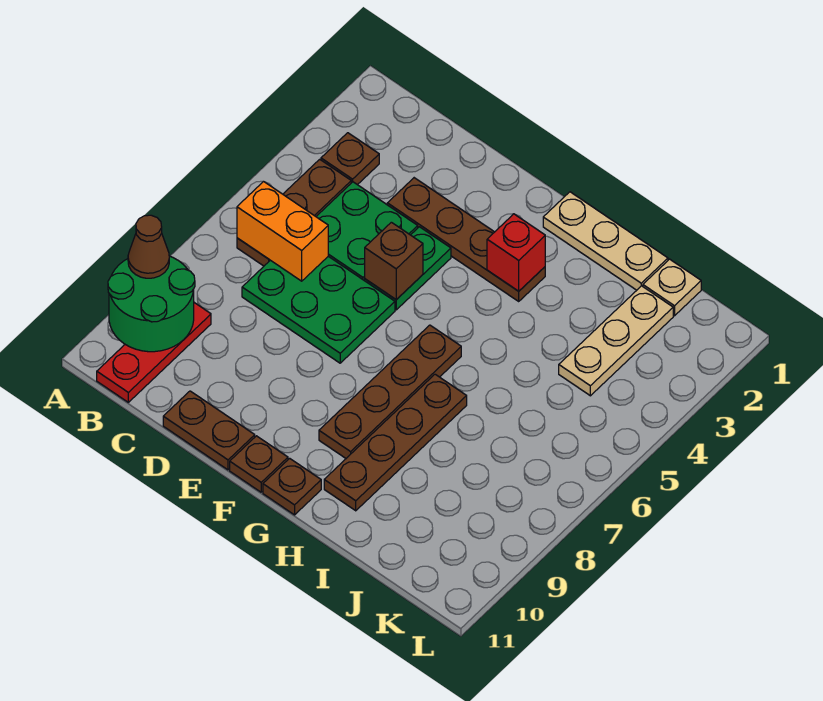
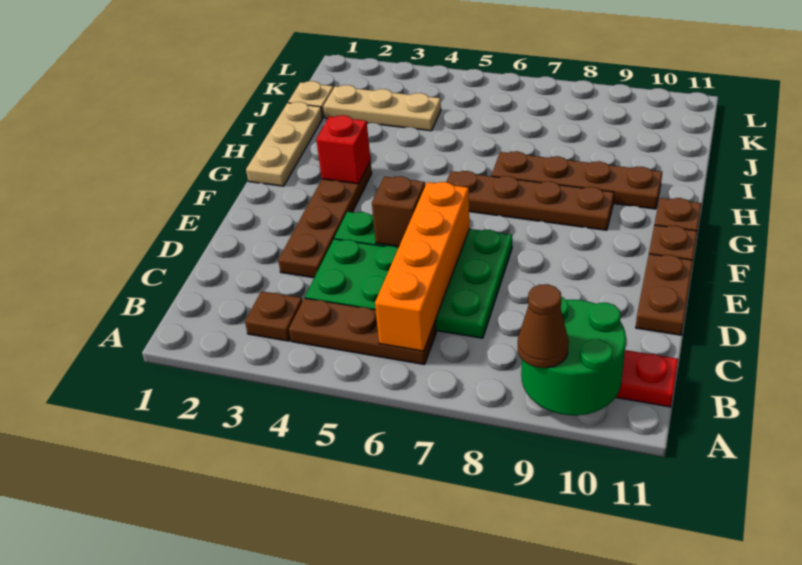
orange 1x2 brick [237,181,328,281] -> orange 1x4 brick [375,182,469,351]

